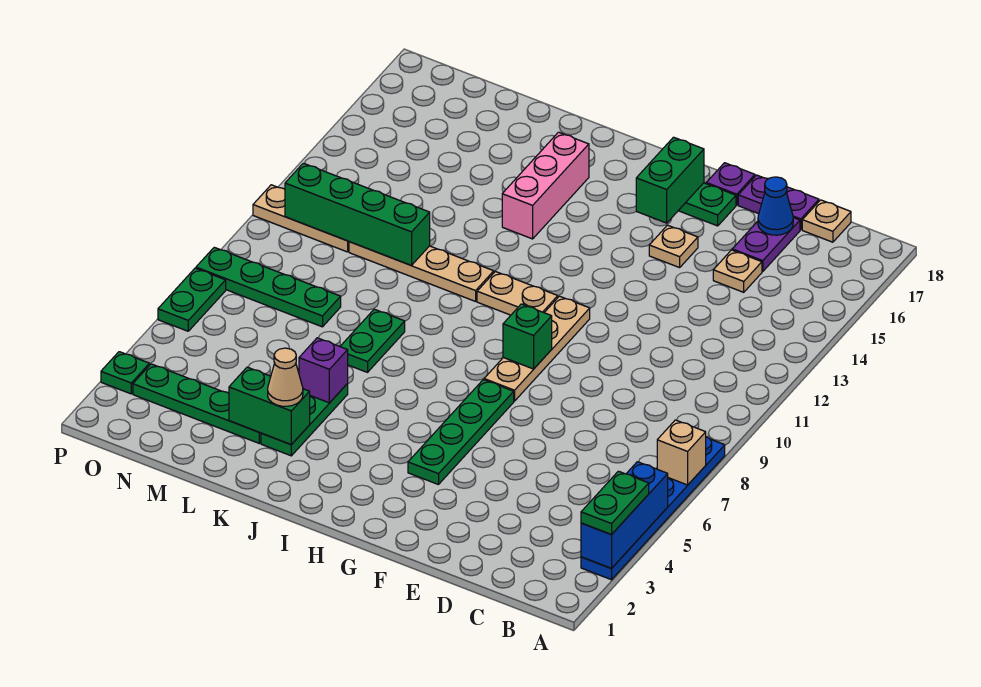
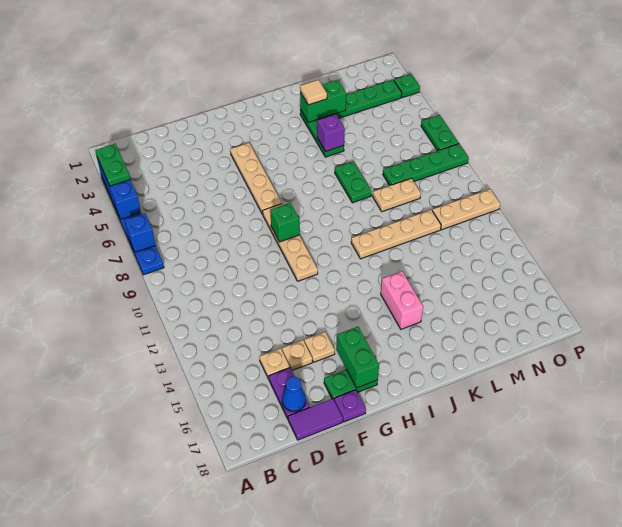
tan 1x1 brick [657,420,706,485] -> blue 1x1 brick [124,213,155,252]
tan 1x1 plate [802,200,851,242] -> tan 1x1 plate moved to [282,340,312,370]
purple 1x2 plate [738,175,819,230] -> purple 1x2 tile [288,399,343,440]
green 1x4 plate [408,380,514,485] -> tan 1x4 plate [230,143,282,214]
tan 1x2 plate [477,272,558,315] -> tan 1x2 plate moved to [373,178,421,212]
pink 1x3 brick [502,132,589,239] -> pink 1x2 brick [381,271,423,329]
tan 1x1 cone [268,348,303,406] -> tan 1x1 tile [300,80,327,105]
green 1x4 brick [285,163,430,265] -> none

